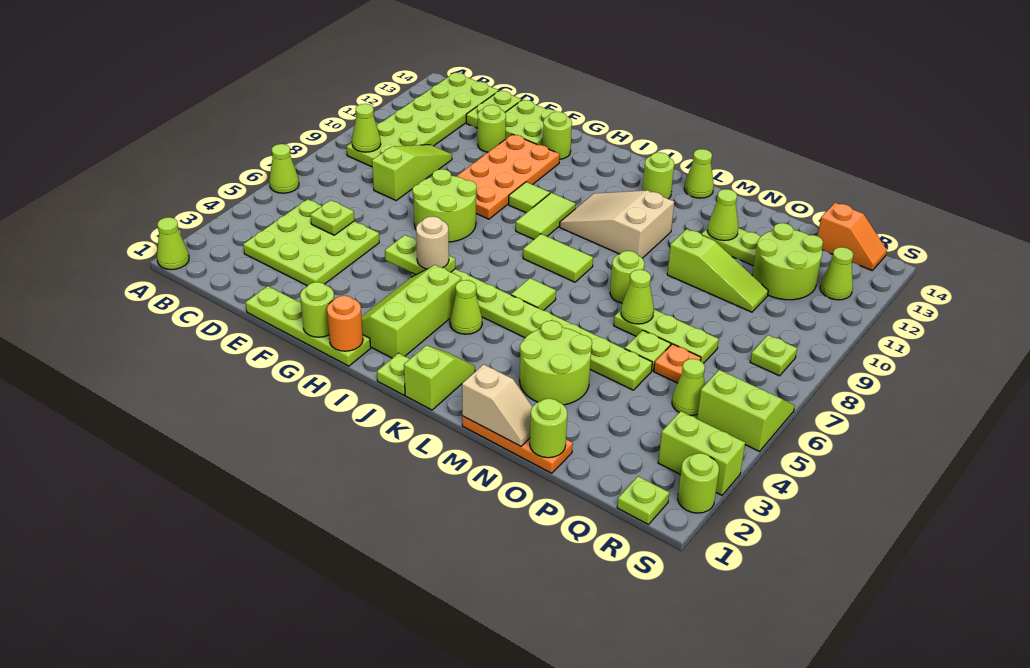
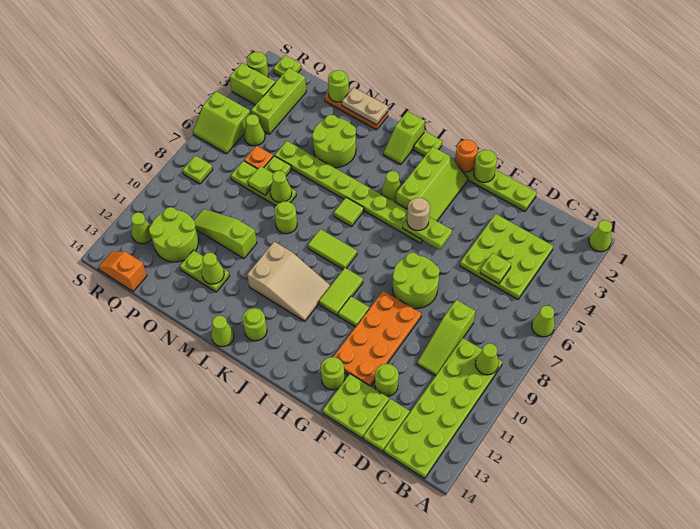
tan 1x2 slope [462,364,532,446] -> tan 1x2 plate [342,87,388,125]
none -> lime 1x1 tile [248,166,273,195]
none -> lime 1x3 brick [251,68,306,134]

